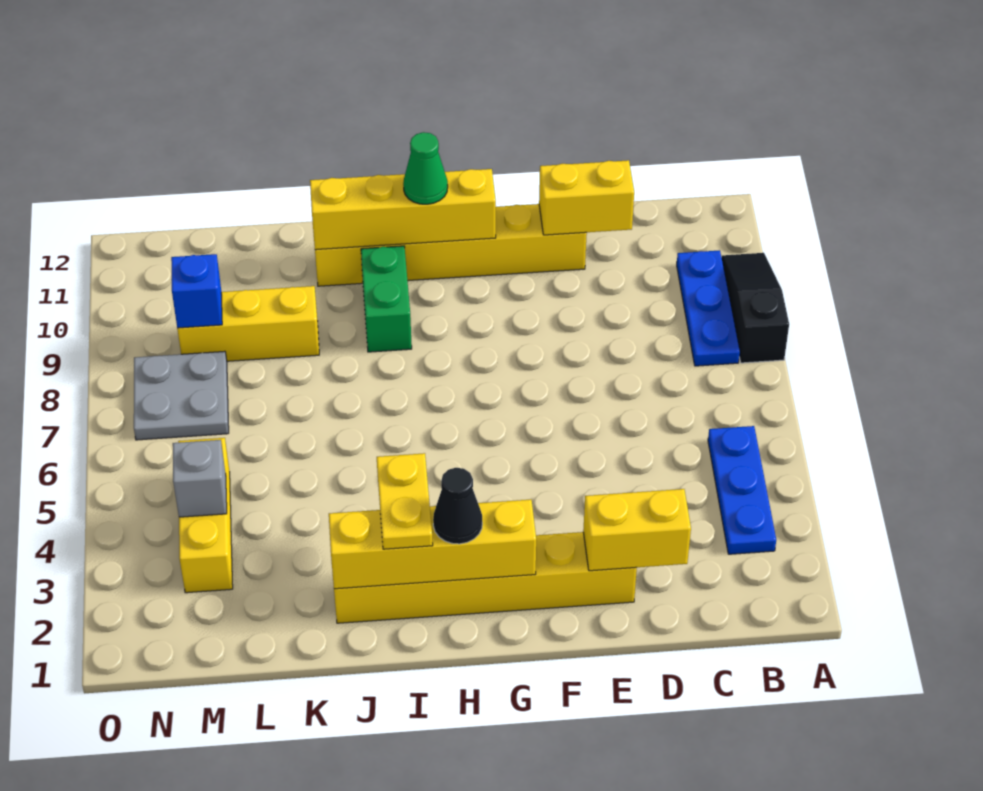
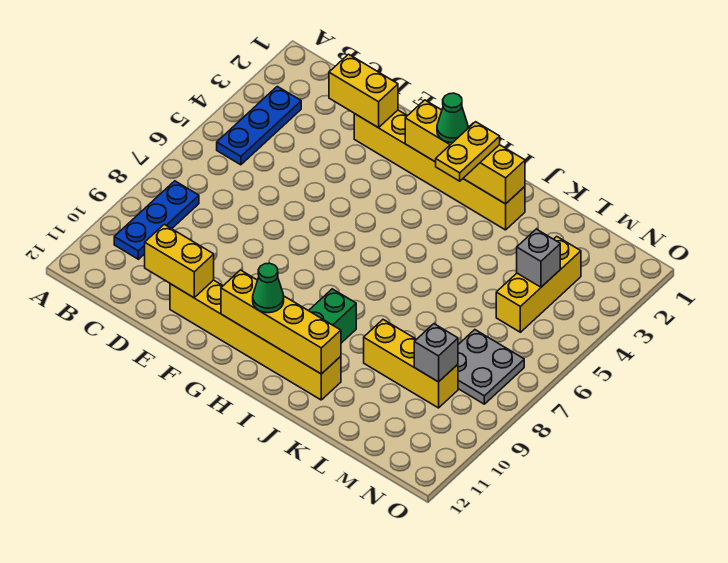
black 1x3 slope [721,253,789,363] -> none
black 1x1 cone [433,468,482,544] -> green 1x1 cone [437,93,468,143]
blue 1x1 brick [171,254,222,328] -> grey 1x1 brick [414,324,458,382]

